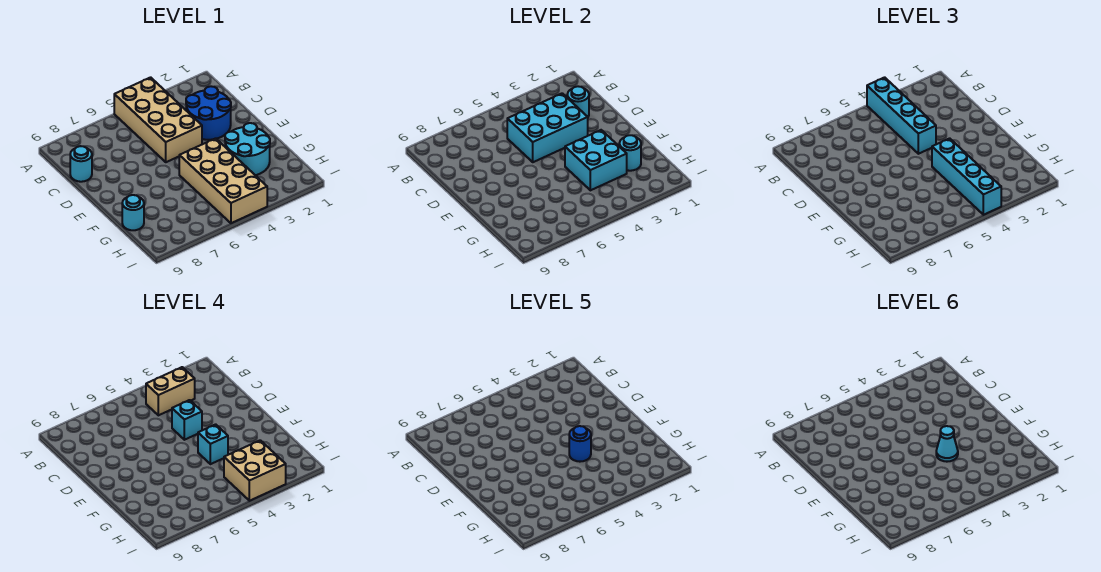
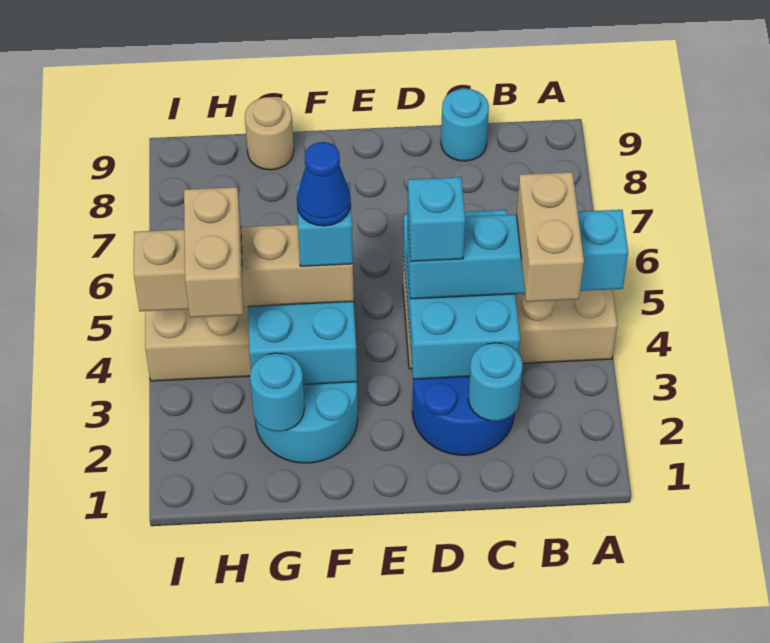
cyan 1x4 brick [932,138,1001,215] -> tan 1x4 brick [134,224,354,311]
blue 1x1 round brick [569,426,591,462] -> blue 1x1 cone [297,142,351,226]
cyan 1x1 cone [936,426,958,462] -> none
cyan 1x1 round brick [122,195,144,230] -> tan 1x1 round brick [245,97,294,170]
tan 2x2 brick [224,440,286,501] -> tan 1x2 brick [184,187,243,318]

